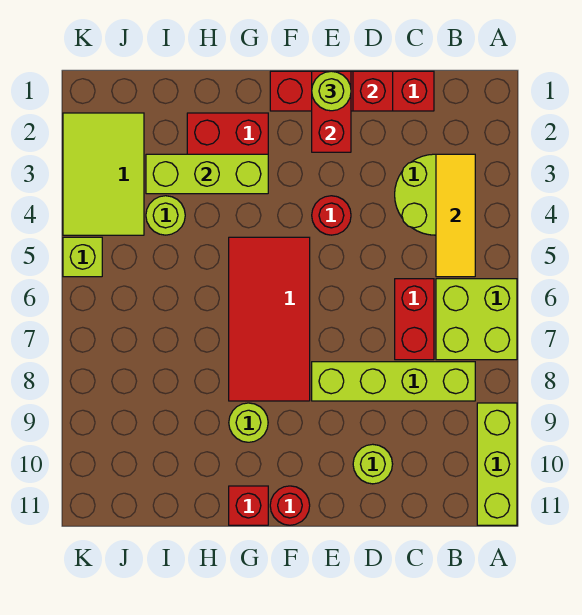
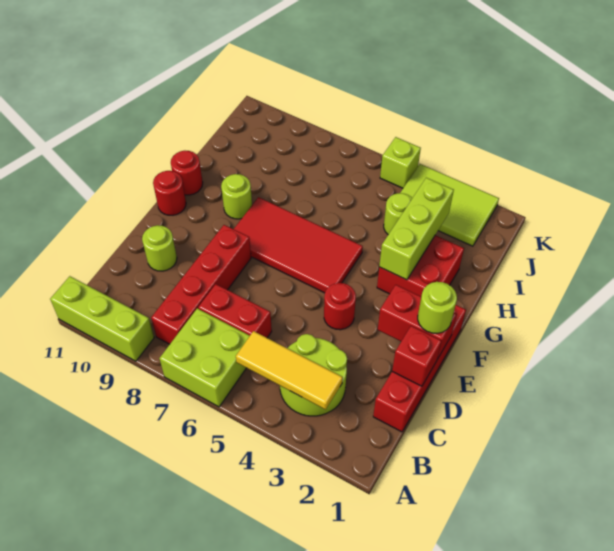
lime 1x4 brick [312,362,475,401] -> red 1x4 brick [151,225,251,344]
red 1x1 brick [229,486,268,525] -> red 1x1 round brick [171,151,203,195]

